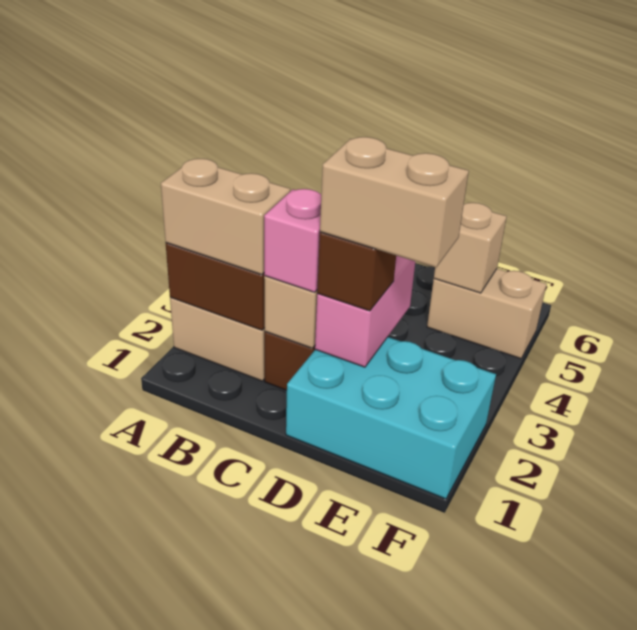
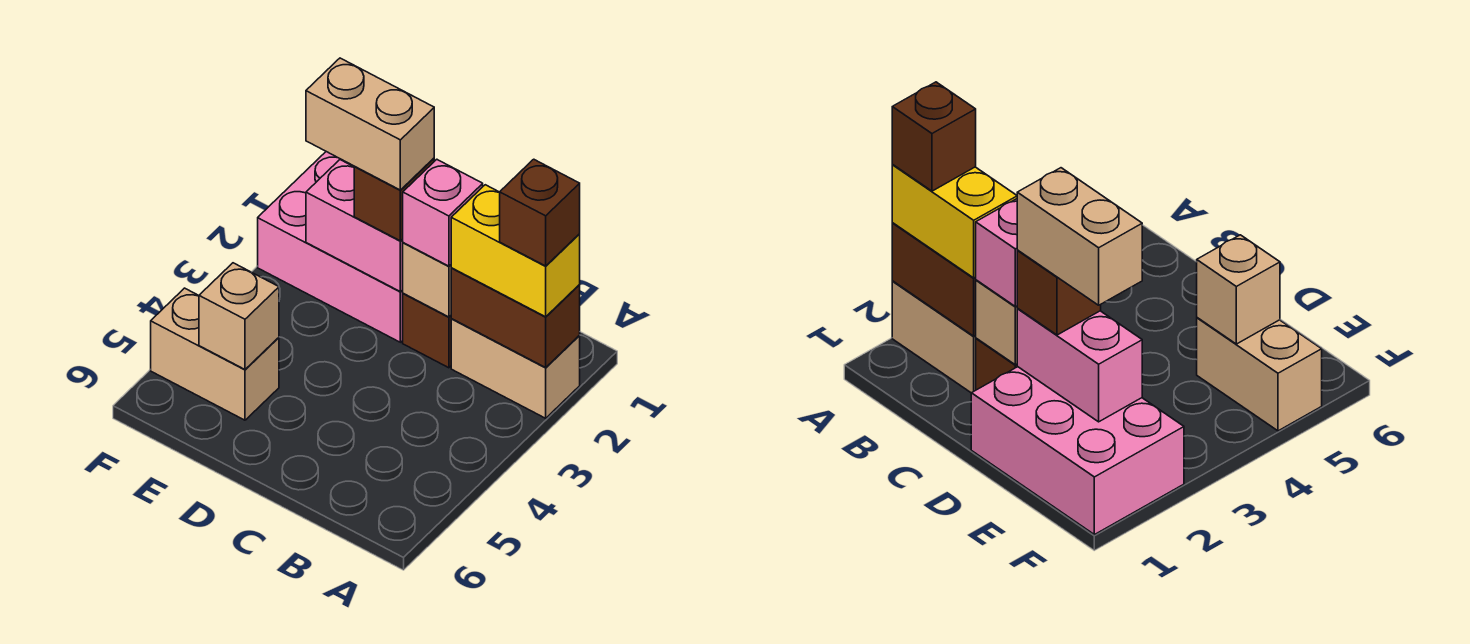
tan 1x2 brick [161,159,290,275] -> yellow 1x2 brick [451,185,580,317]
none -> brown 1x1 brick [500,159,580,266]
cyan 2x3 brick [286,337,496,499] -> pink 2x3 brick [258,152,403,342]
pink 1x2 brick [315,256,415,367] -> pink 1x2 brick turned to [306,160,403,291]

